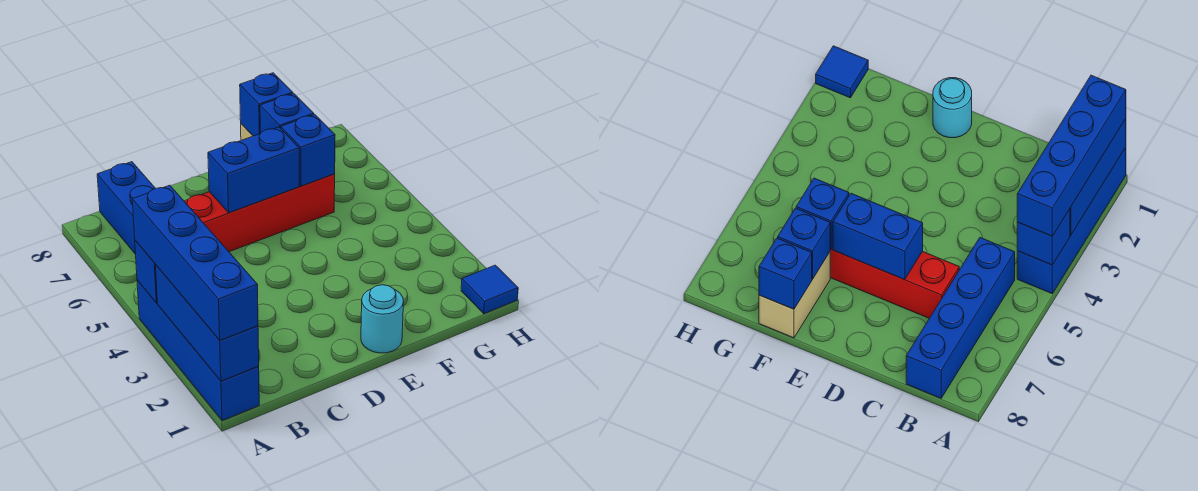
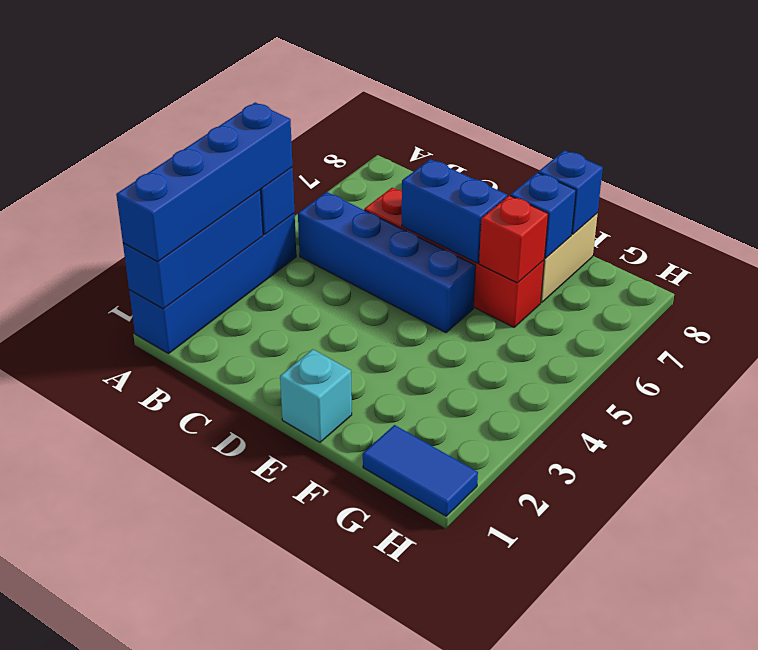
blue 1x4 brick [97,162,155,254] -> blue 1x4 brick turned to [298,192,476,333]
cyan 1x1 round brick [361,285,404,353] -> cyan 1x1 brick [280,349,352,442]
blue 1x1 brick [281,114,335,186] -> red 1x1 brick [479,196,548,283]
blue 1x1 tile [461,265,518,314] -> blue 1x2 tile [363,425,478,516]

